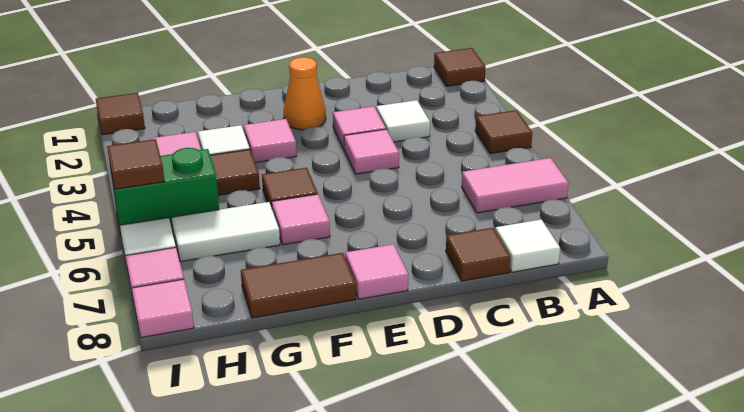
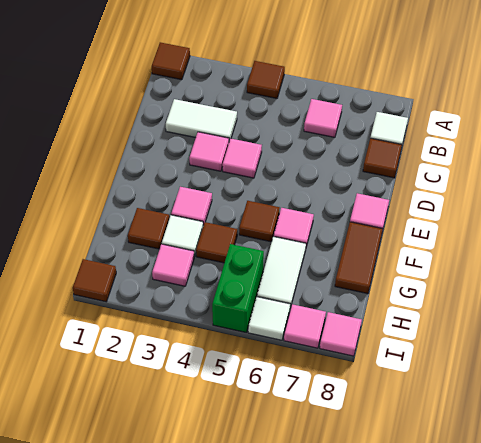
pink 1x2 tile [462,158,568,213] -> pink 1x1 tile [304,99,342,137]
white 1x1 tile [376,100,430,142] -> white 1x2 tile [166,99,237,141]
orange 1x1 cone [283,57,326,130] -> none
brown 1x1 tile [107,139,165,189] -> brown 1x1 tile moved to [128,208,169,249]

